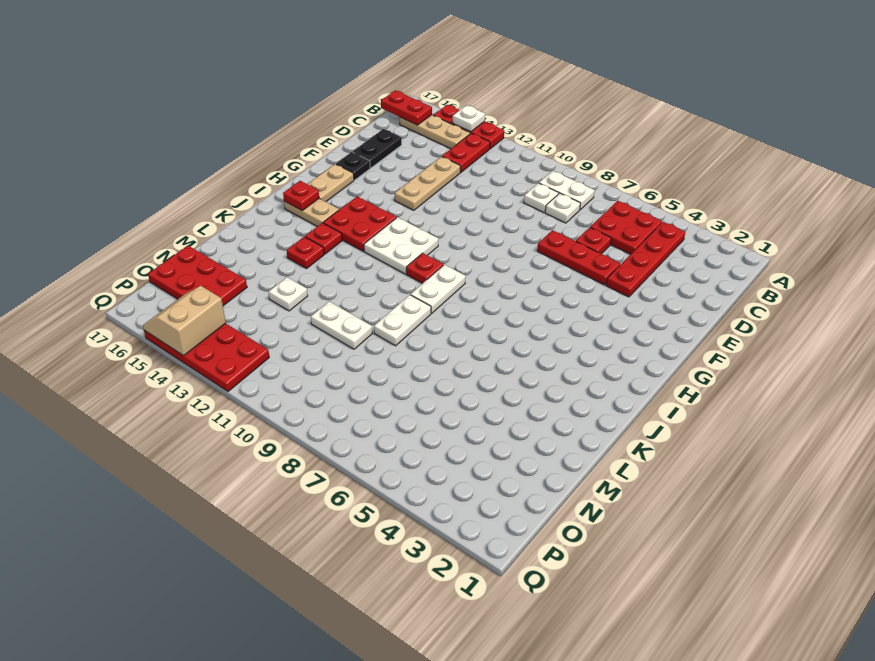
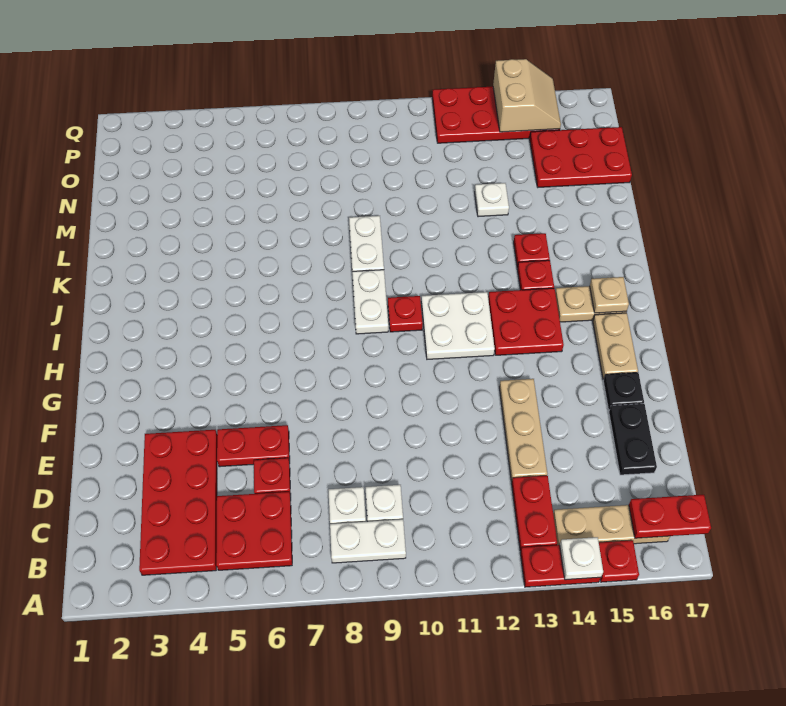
red 1x4 plate [606,222,685,297] -> red 2x4 plate [139,430,217,575]
red 1x3 plate [537,230,620,285] -> red 1x2 plate [217,425,290,467]
red 1x1 plate [283,181,319,210] -> tan 1x1 plate [590,277,629,313]
white 1x2 plate [311,301,372,349] -> none

